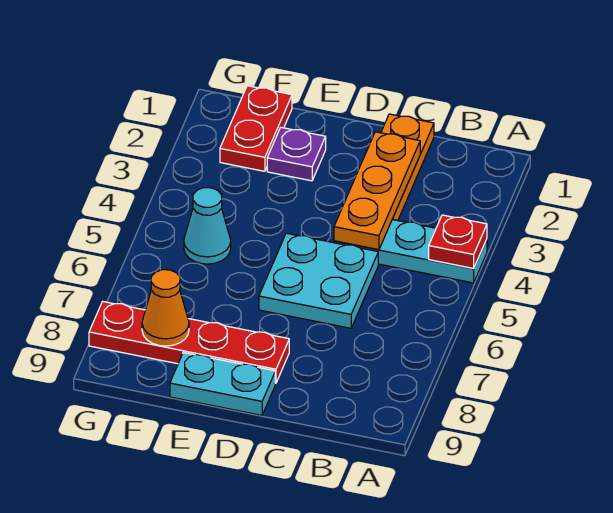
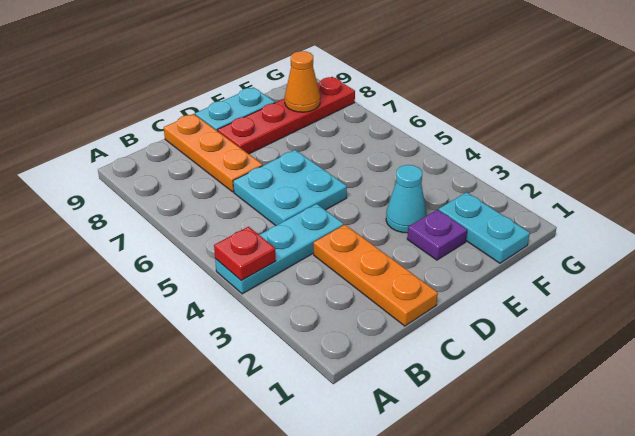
orange 1x3 plate [334,132,420,250] -> orange 1x3 plate moved to [164,114,263,192]
red 1x2 plate [220,86,292,171] -> cyan 1x2 plate [439,192,530,263]
cyan 1x1 cone [184,188,231,264] -> cyan 1x1 cone moved to [386,165,427,233]

